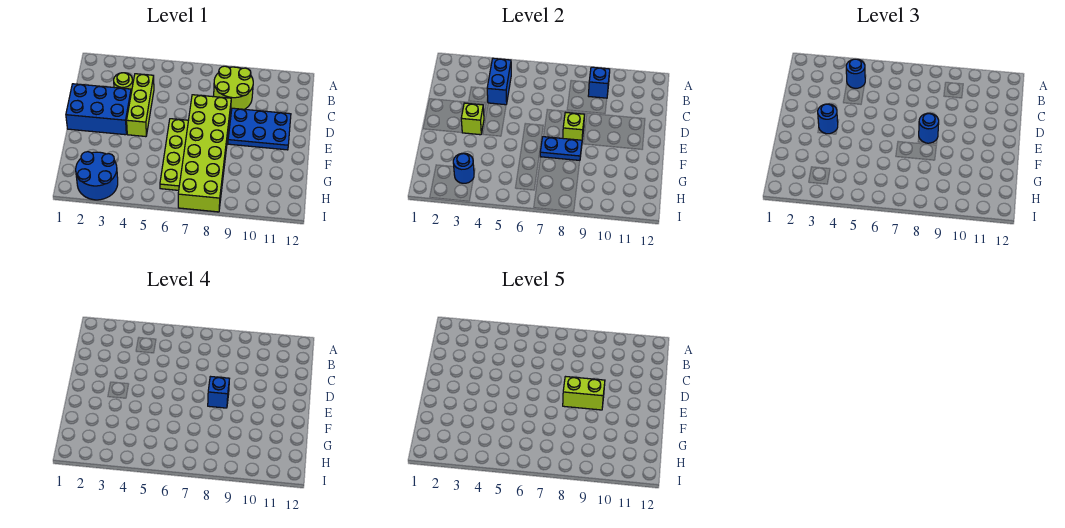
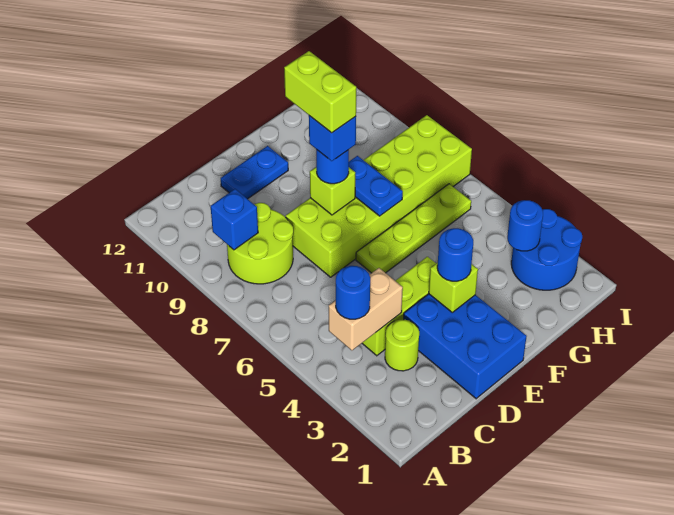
blue 1x2 brick [487,58,511,105] -> tan 1x2 brick [329,268,403,350]
blue 2x3 plate [228,108,291,150] -> blue 1x2 plate [221,146,288,199]

